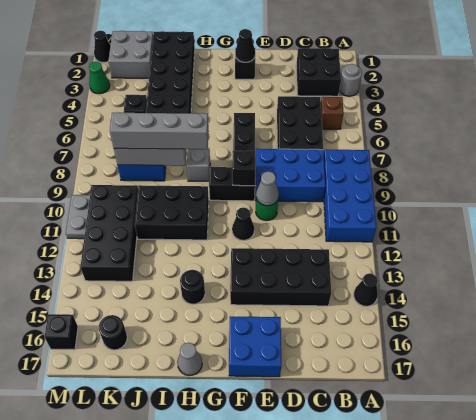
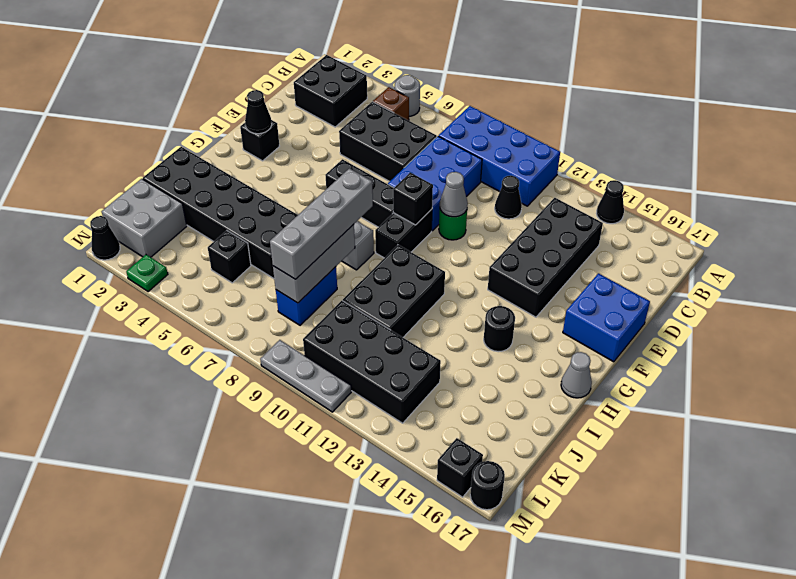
grey 1x1 round brick [339,64,362,96] -> grey 1x1 round brick moved to [395,75,420,116]
black 1x1 cone [232,207,254,240] -> black 1x1 cone moved to [495,176,522,219]
black 1x1 round brick [99,315,127,350] -> black 1x1 round brick moved to [470,461,505,510]
green 1x1 cone [89,62,110,94] -> green 1x1 plate [126,255,168,292]
grey 1x2 plate [66,195,90,239] -> grey 1x3 plate [260,340,351,412]

